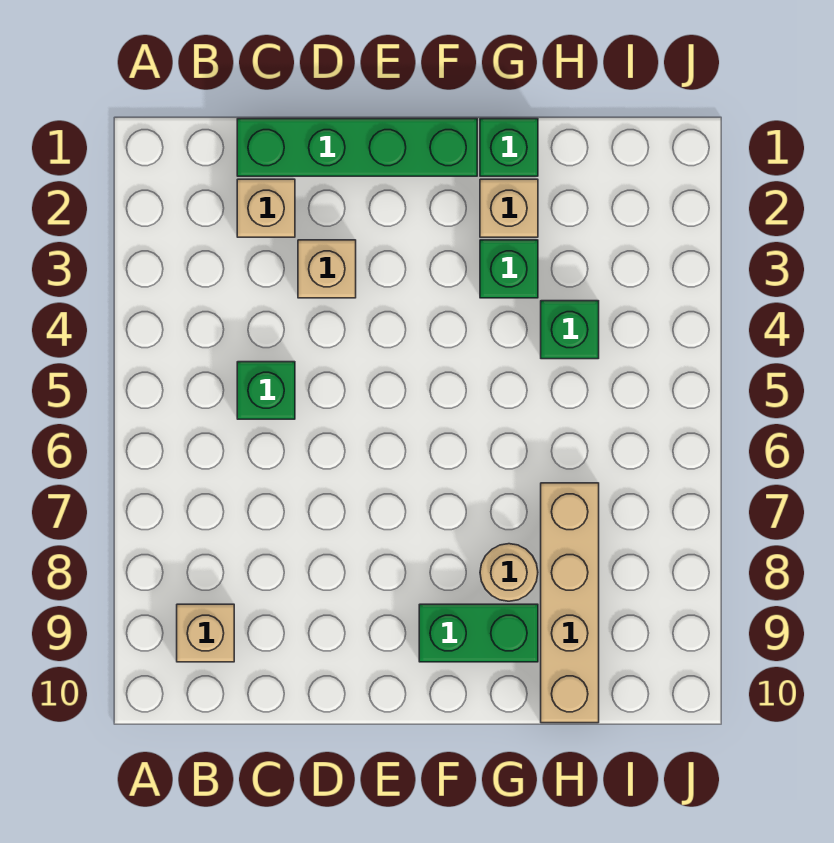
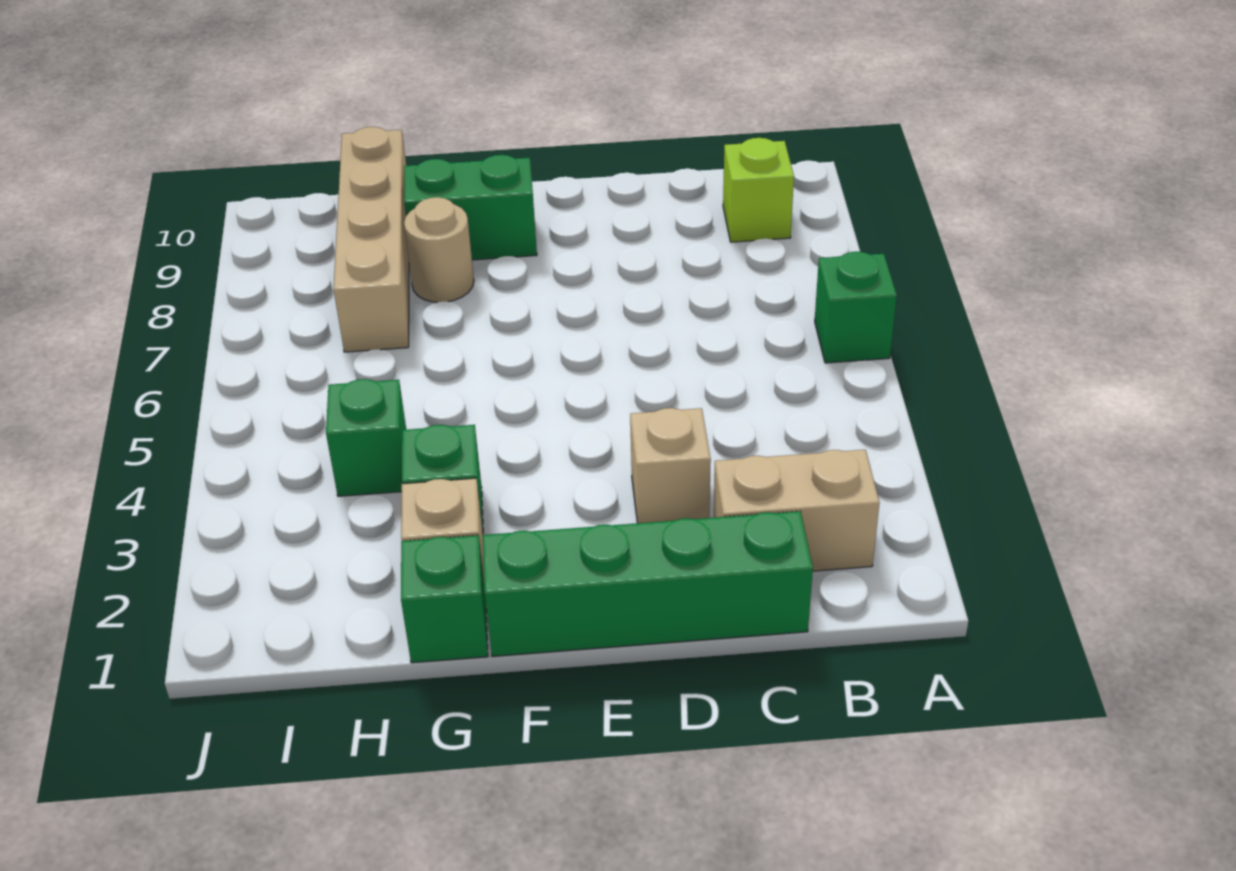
tan 1x1 brick [177,604,234,662] -> lime 1x1 brick [723,138,794,242]
tan 1x1 brick [237,179,295,237] -> tan 1x2 brick [714,450,880,571]
green 1x1 brick [237,362,295,419] -> green 1x1 brick moved to [815,252,897,363]

